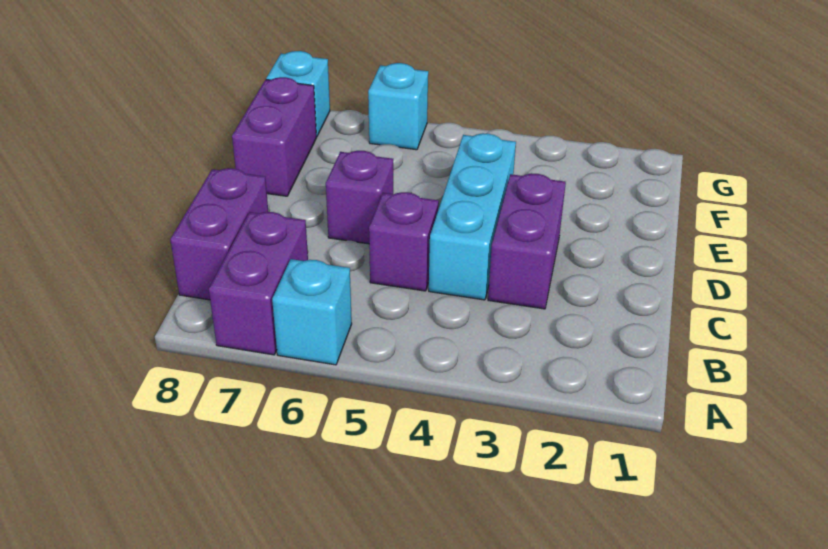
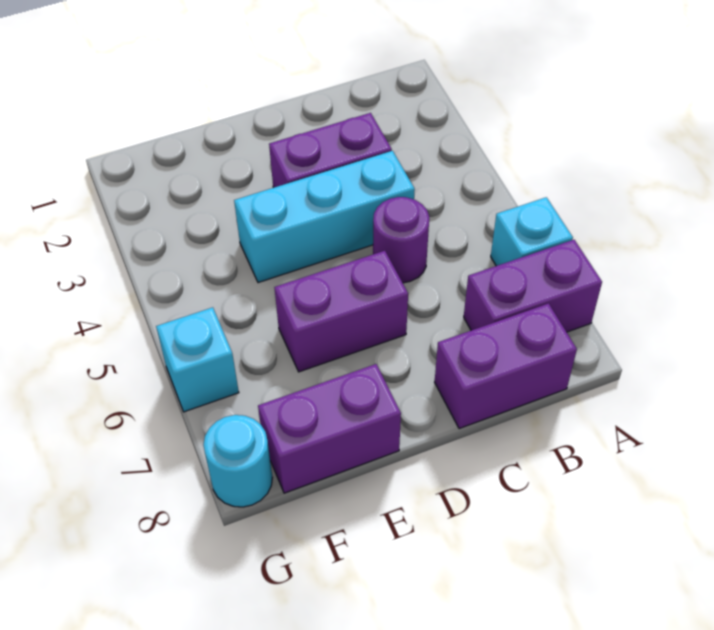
purple 1x1 brick [369,192,439,291] -> purple 1x1 round brick [373,197,429,283]
purple 1x1 brick [326,151,393,244] -> purple 1x2 brick [274,251,408,372]
cyan 1x1 brick [266,51,330,136] -> cyan 1x1 round brick [203,415,272,507]

